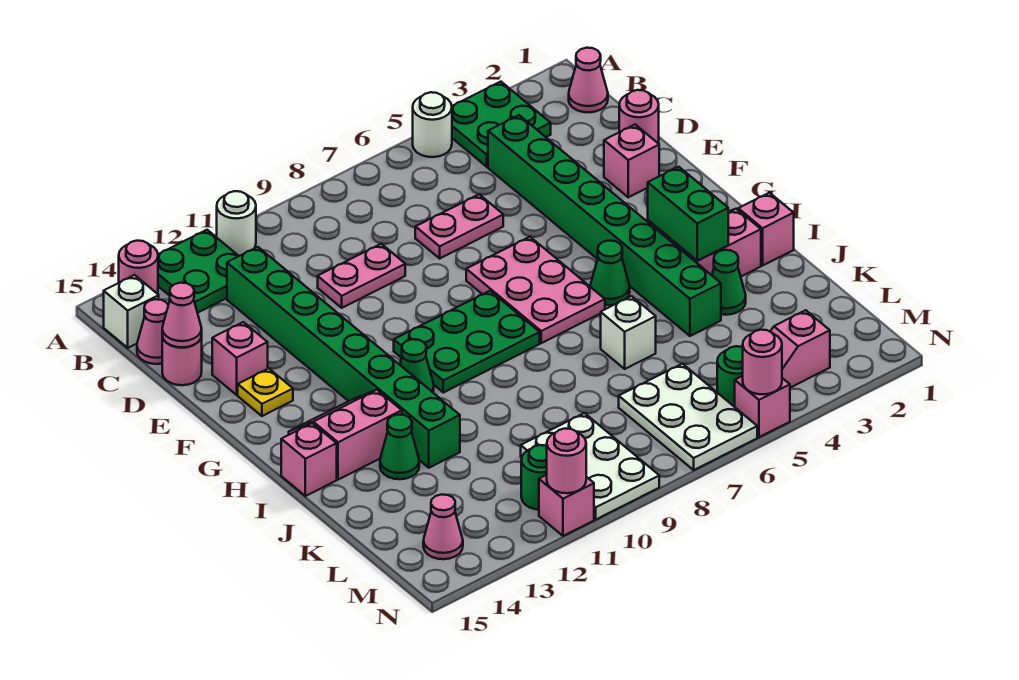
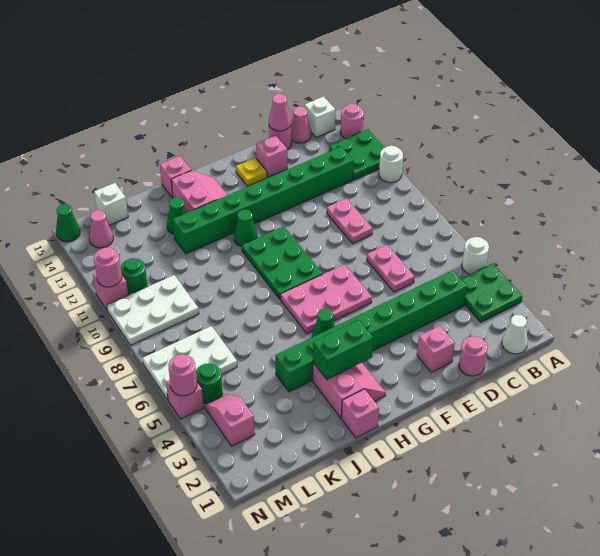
pink 1x1 cone [569,48,608,112] -> white 1x1 cone [502,315,528,354]
green 1x1 cone [712,250,746,315] -> green 1x1 cone moved to [56,204,80,242]
white 1x1 brick [601,296,656,369] -> white 1x1 brick moved to [94,183,128,225]

